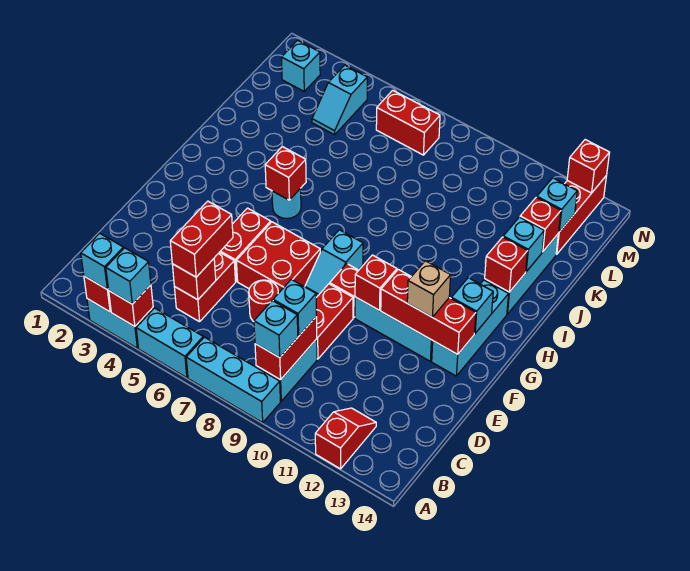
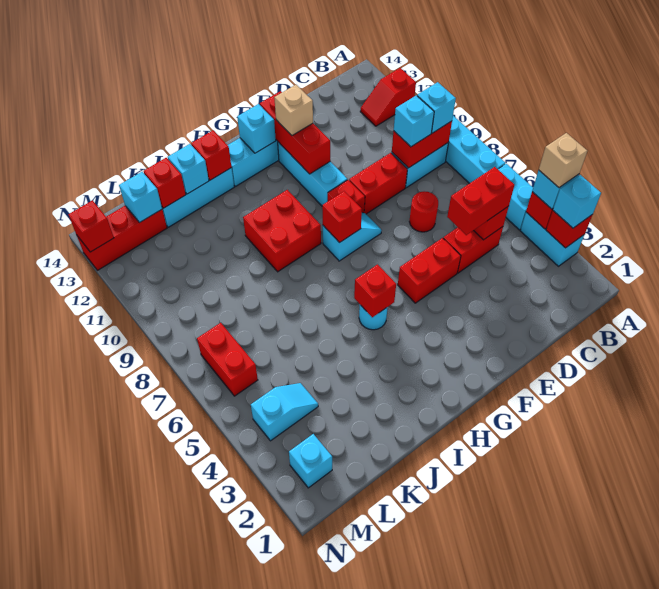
none -> tan 1x1 brick [539,133,587,188]
red 2x2 brick [236,222,320,293] -> red 2x2 brick moved to [243,190,321,272]
red 1x1 brick [355,255,397,310] -> red 1x1 brick moved to [322,191,362,243]

